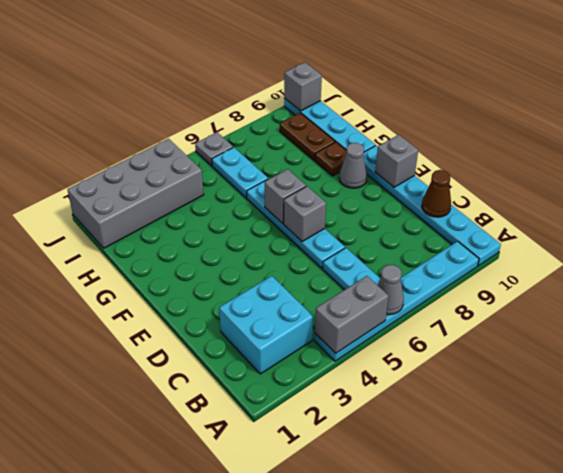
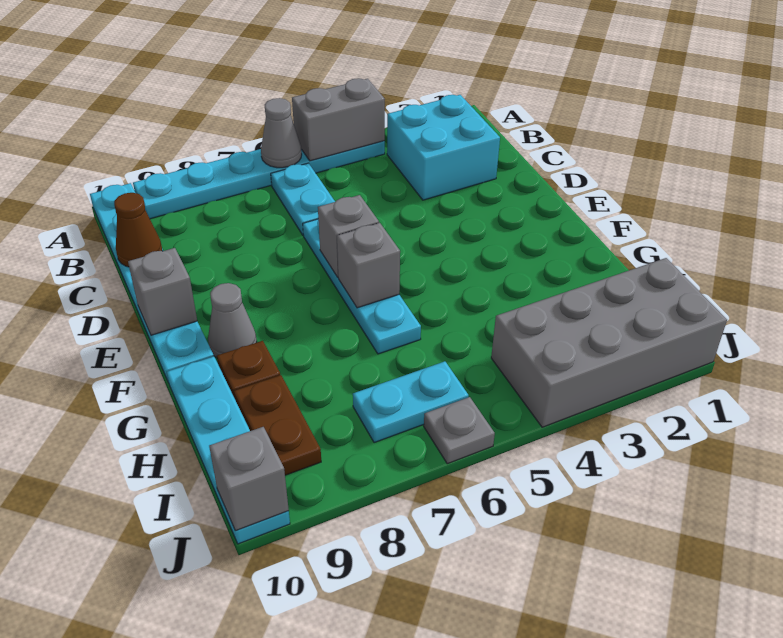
cyan 1x2 plate [212,147,268,198] -> cyan 1x2 plate turned to [353,361,469,443]

